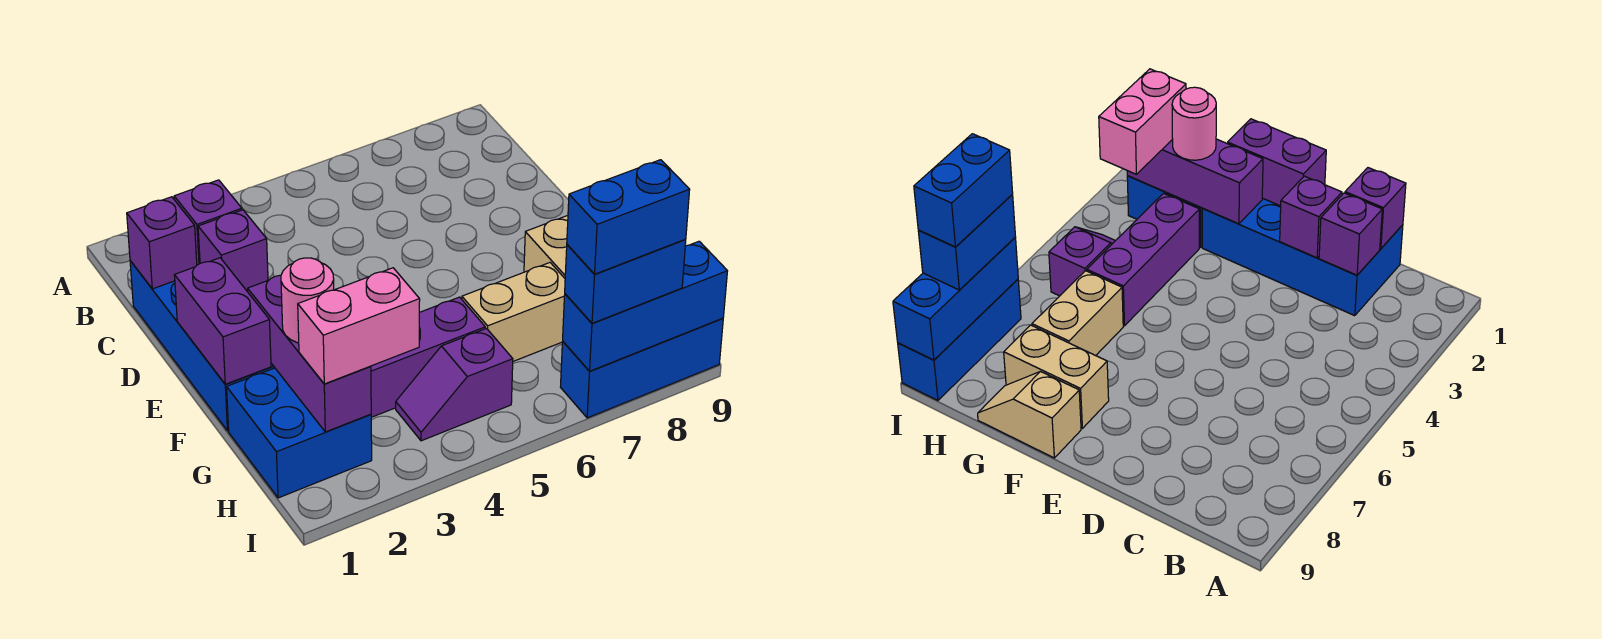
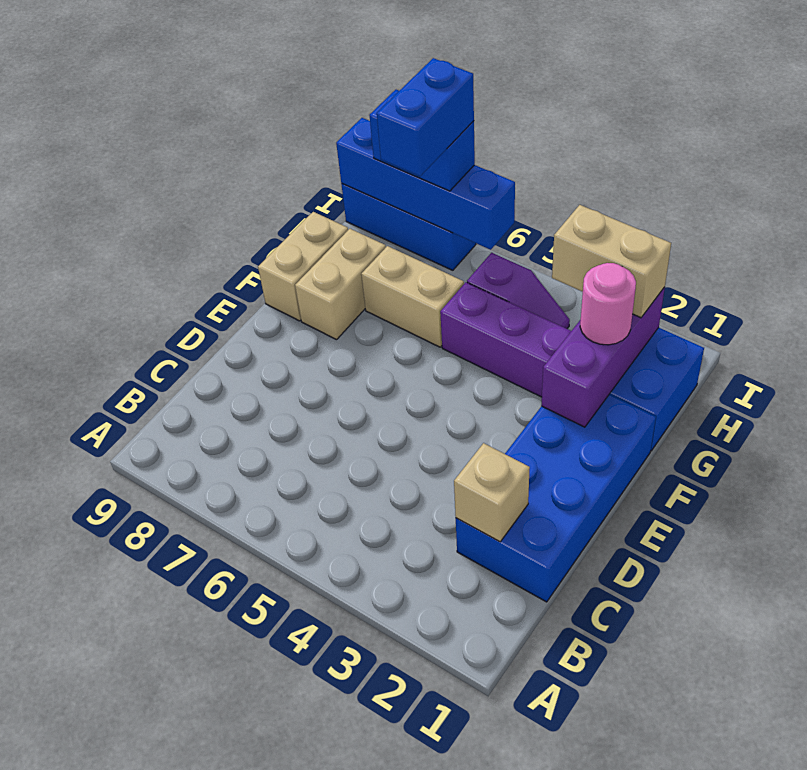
purple 1x1 brick [127,197,197,289] -> none
purple 1x1 brick [174,180,242,265] -> tan 1x1 brick [454,443,530,542]
purple 1x1 brick [198,210,268,292] -> none
purple 1x2 brick [175,258,271,384] -> none
tan 1x2 slope [978,372,1081,458] -> tan 1x2 brick [258,212,348,321]
pink 1x2 brick [298,268,420,384] -> tan 1x2 brick [552,205,671,318]
blue 1x3 brick [563,241,727,371] -> blue 1x4 brick [336,118,515,250]
blue 1x2 brick [567,160,690,274] -> blue 1x2 brick turned to [377,58,474,176]

